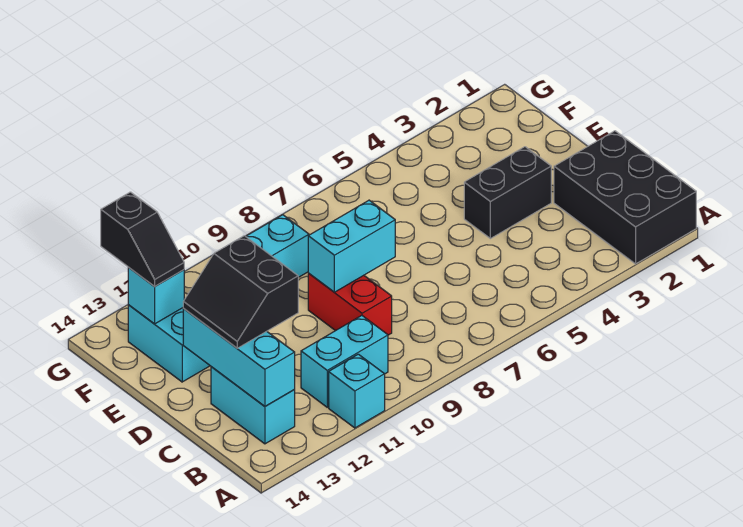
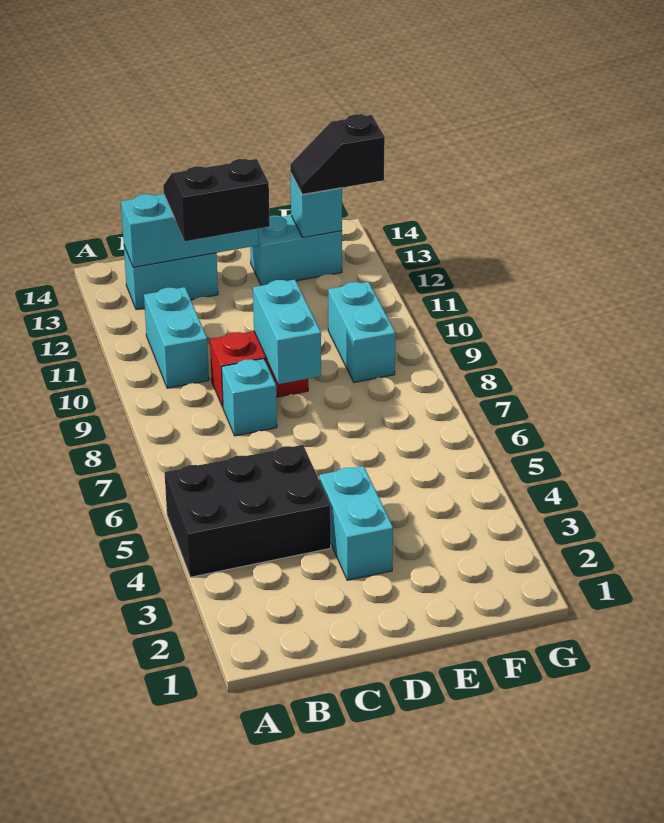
black 2x3 brick [554,131,696,264] -> black 2x3 brick moved to [164,445,331,577]
cyan 1x1 brick [329,354,385,428] -> cyan 1x1 brick moved to [222,359,277,436]
black 1x2 brick [464,147,551,239] -> cyan 1x2 brick [319,466,393,580]

